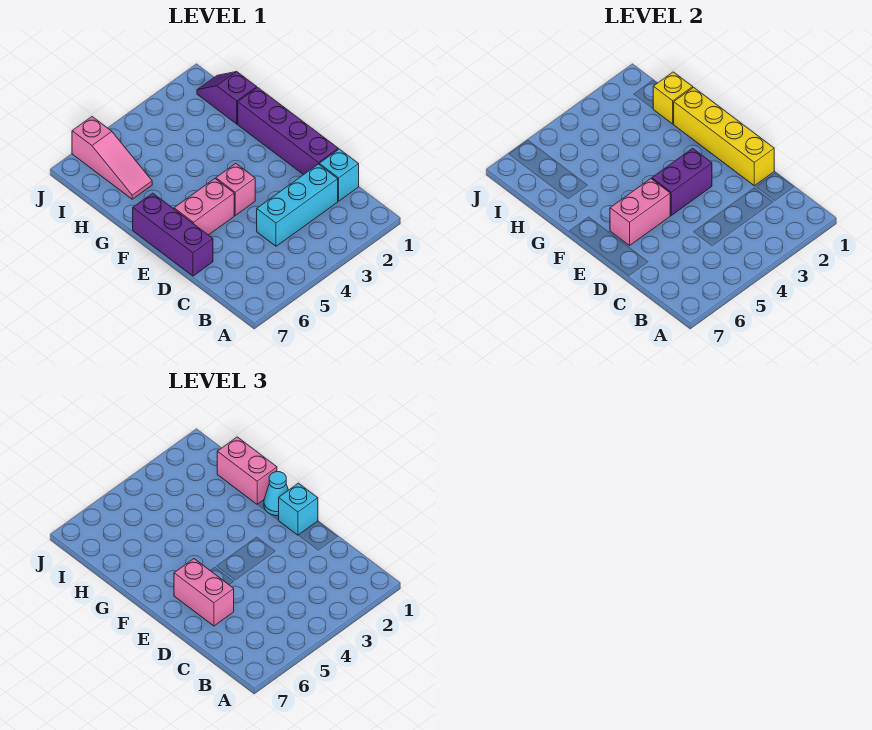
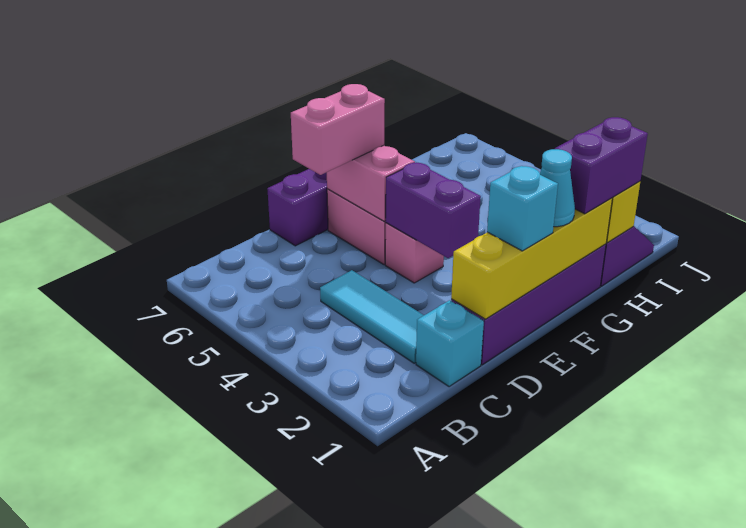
cyan 1x3 brick [257,164,338,246] -> cyan 1x3 tile [320,270,424,363]
pink 1x2 brick [217,437,277,504] -> purple 1x2 brick [555,117,648,214]
pink 1x3 slope [72,117,152,199] -> none

